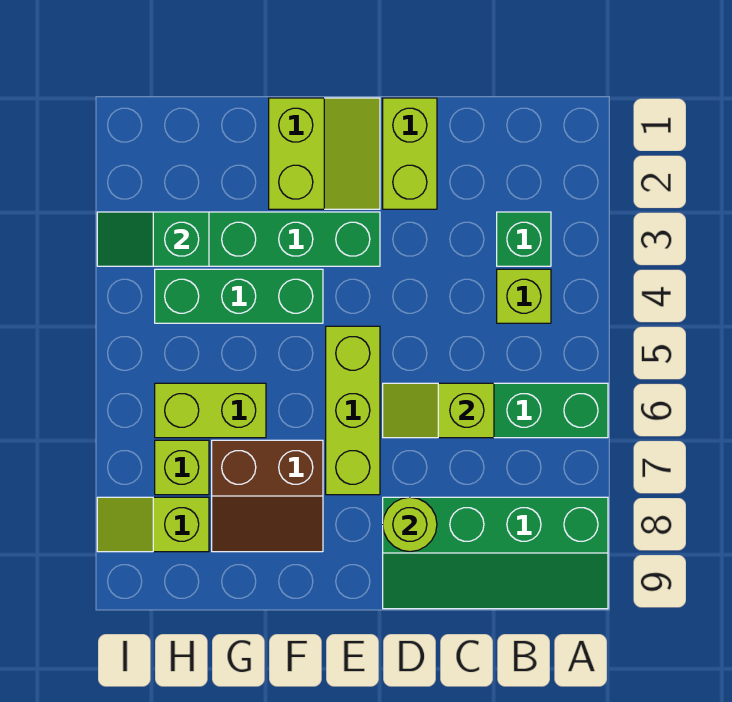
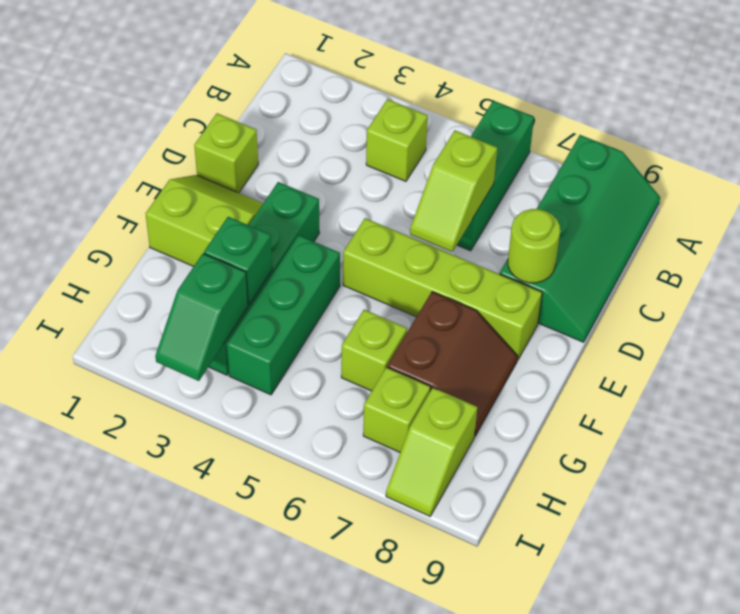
green 1x1 brick [497,212,551,266] -> green 1x1 brick moved to [204,217,272,304]
lime 1x2 brick [383,98,437,209] -> lime 1x1 brick [194,113,258,193]
lime 1x3 brick [326,326,380,495] -> lime 1x4 brick [343,218,542,360]
lime 1x2 brick [155,383,266,438] -> lime 1x1 brick [341,310,407,391]

